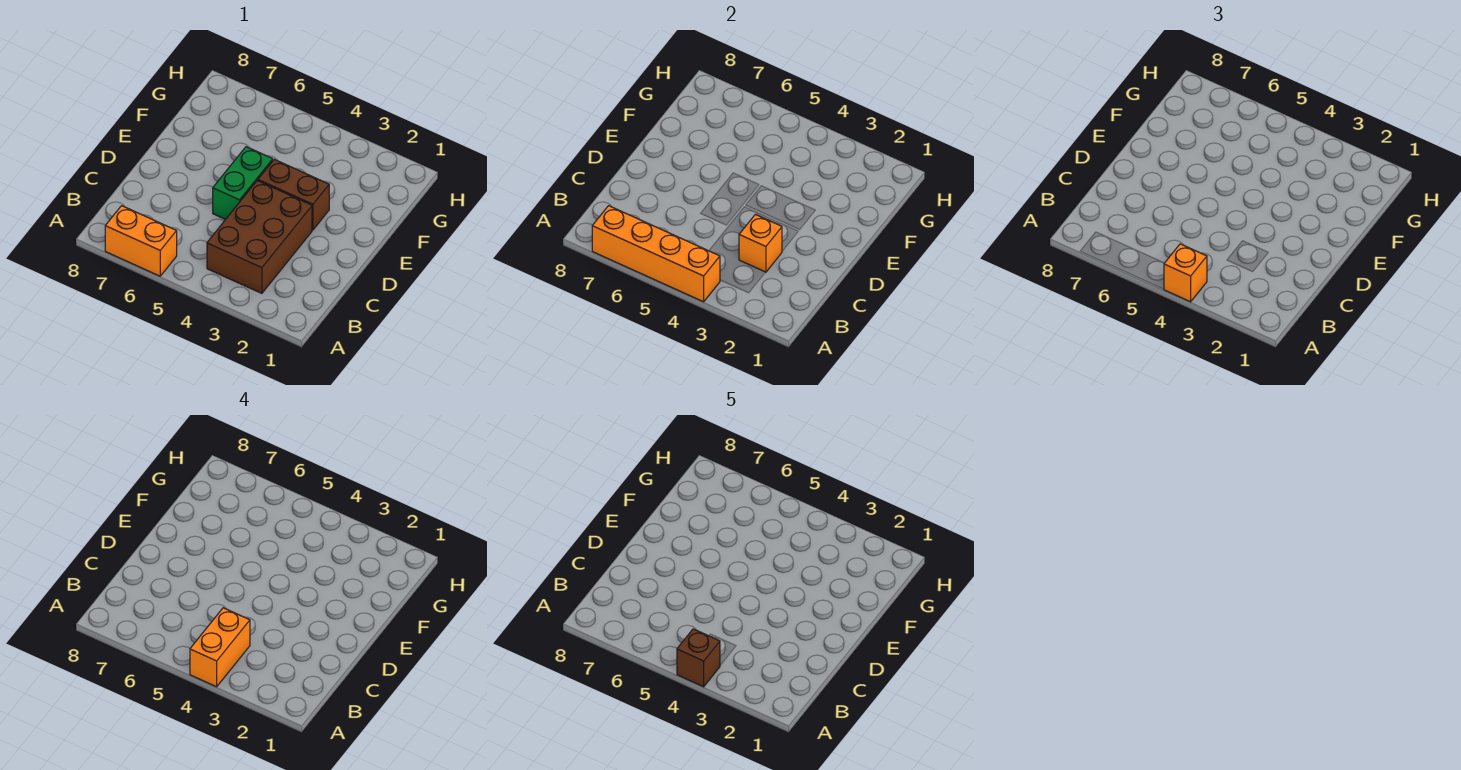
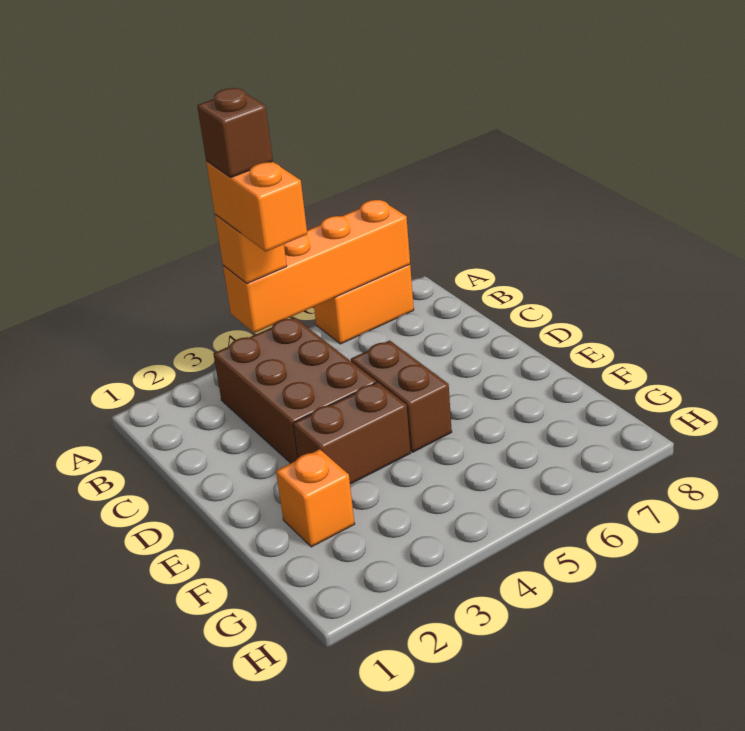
orange 1x1 brick [739,214,782,272] -> orange 1x1 brick moved to [276,449,355,547]
green 1x2 brick [213,147,273,219] -> brown 1x2 brick [351,341,452,452]

